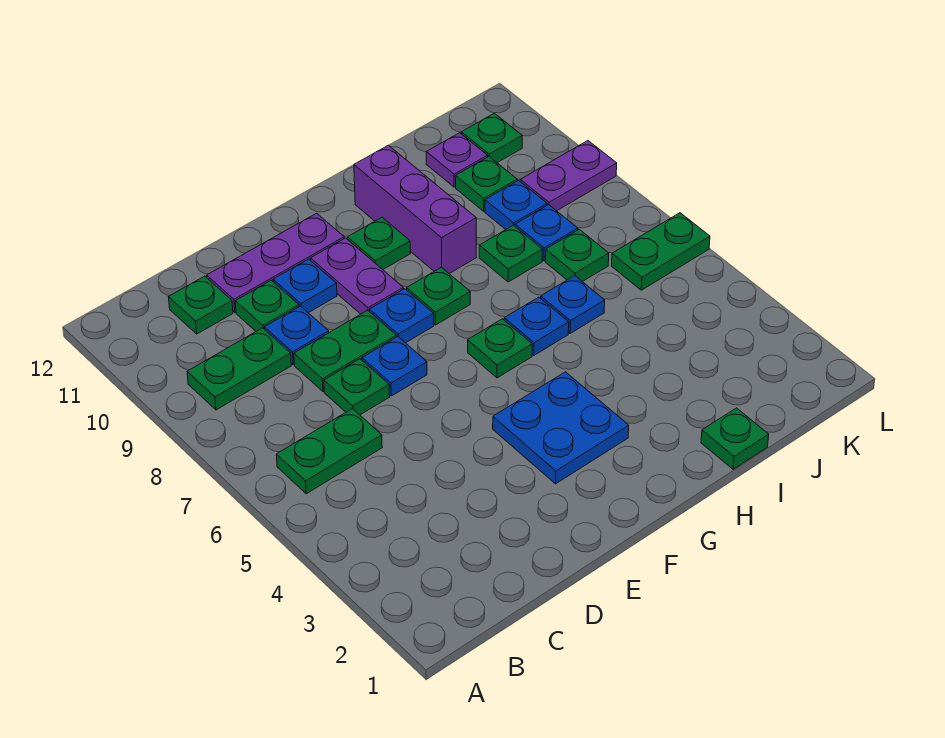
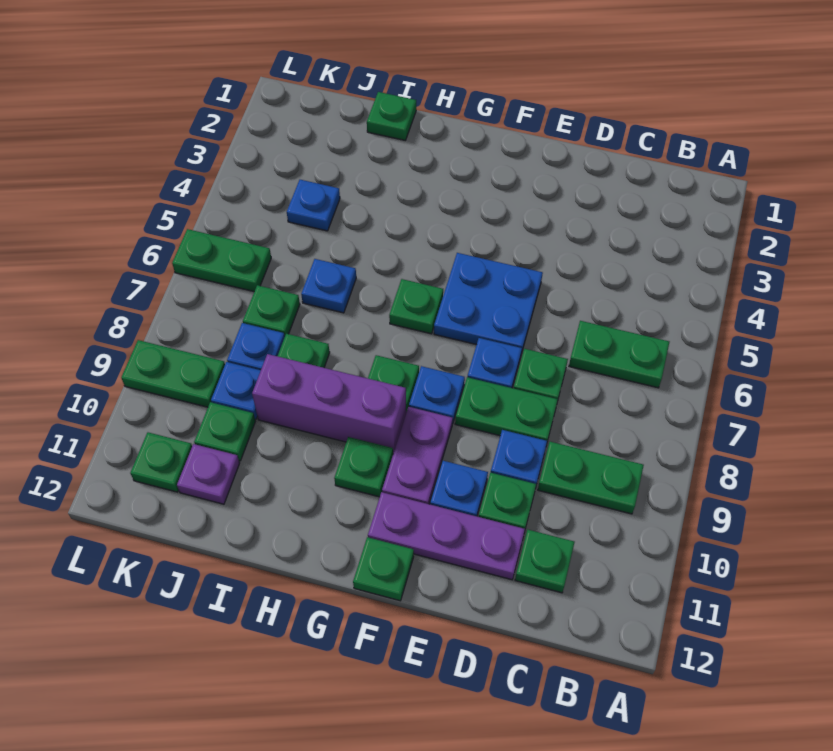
blue 2x2 plate [493,372,629,484] -> blue 2x2 plate moved to [434,253,543,353]
none -> green 1x1 plate [353,537,414,601]
blue 1x1 plate [504,297,569,355] -> blue 1x1 plate moved to [287,180,340,231]
purple 1x3 brick [354,145,476,274] -> purple 1x3 brick turned to [252,354,406,454]
purple 1x2 plate [520,141,617,211] -> green 1x2 plate [121,340,225,407]

